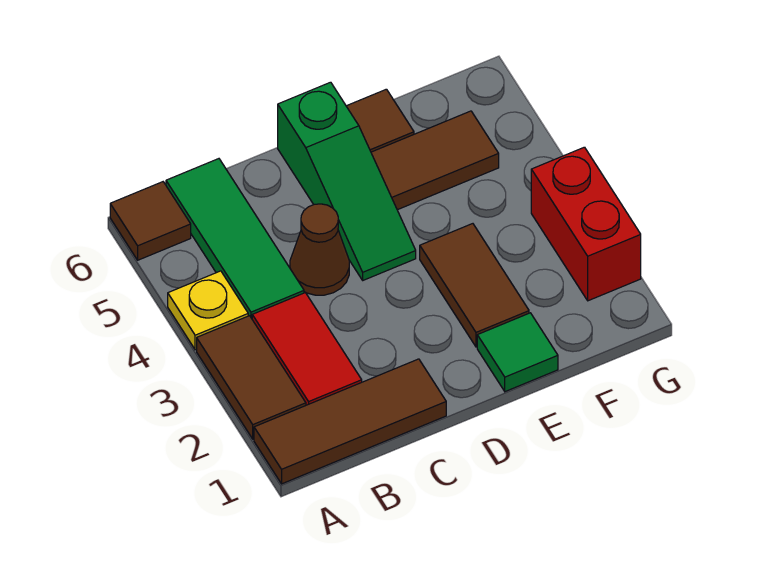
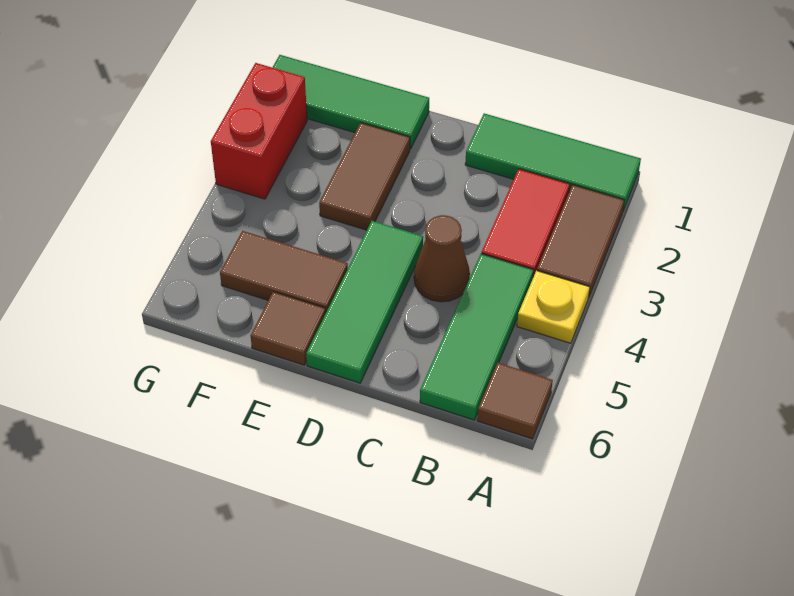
brown 1x3 tile [254,359,446,484] -> green 1x3 tile [465,113,641,210]
green 1x3 slope [278,82,416,280] -> green 1x3 tile [306,221,423,383]
green 1x1 tile [477,313,558,392] -> green 1x3 tile [272,55,429,149]

